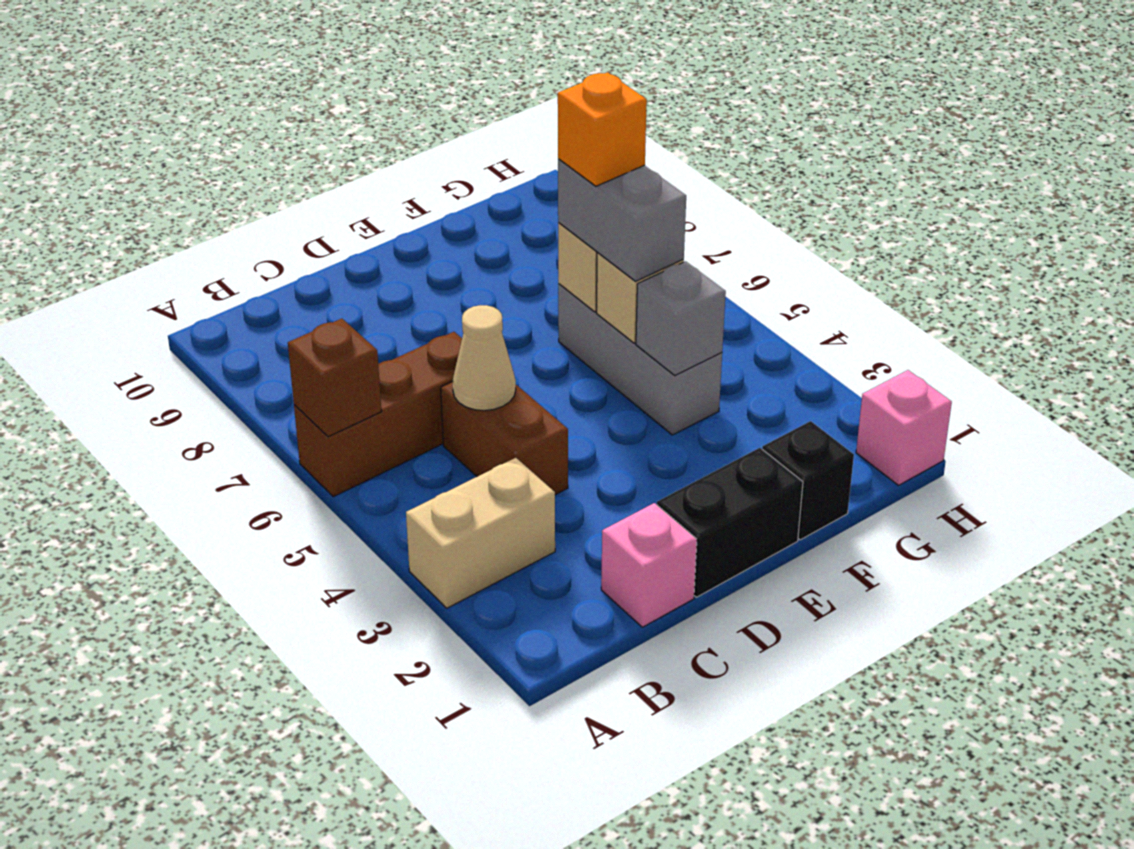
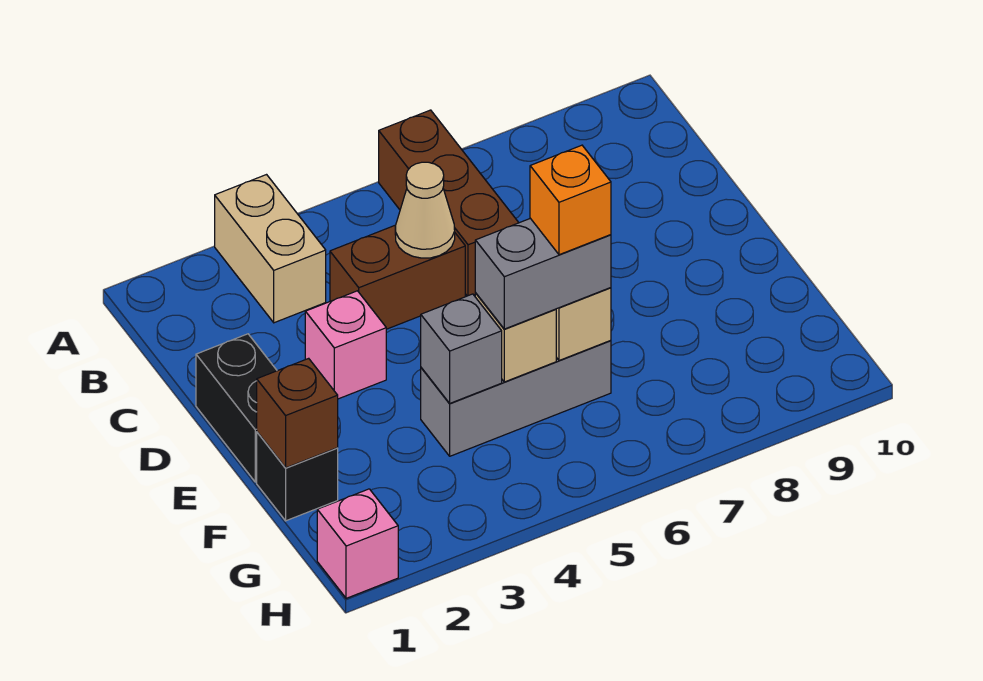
brown 1x1 brick [288,319,382,437] -> brown 1x1 brick moved to [257,358,338,468]
pink 1x1 brick [601,503,697,627] -> pink 1x1 brick moved to [305,291,386,399]

